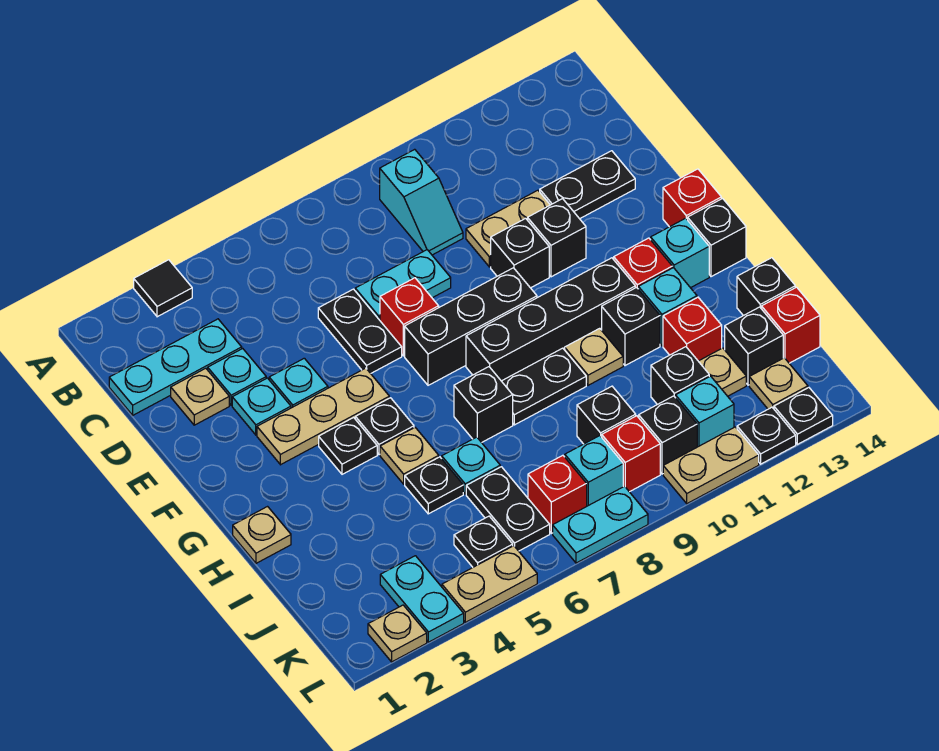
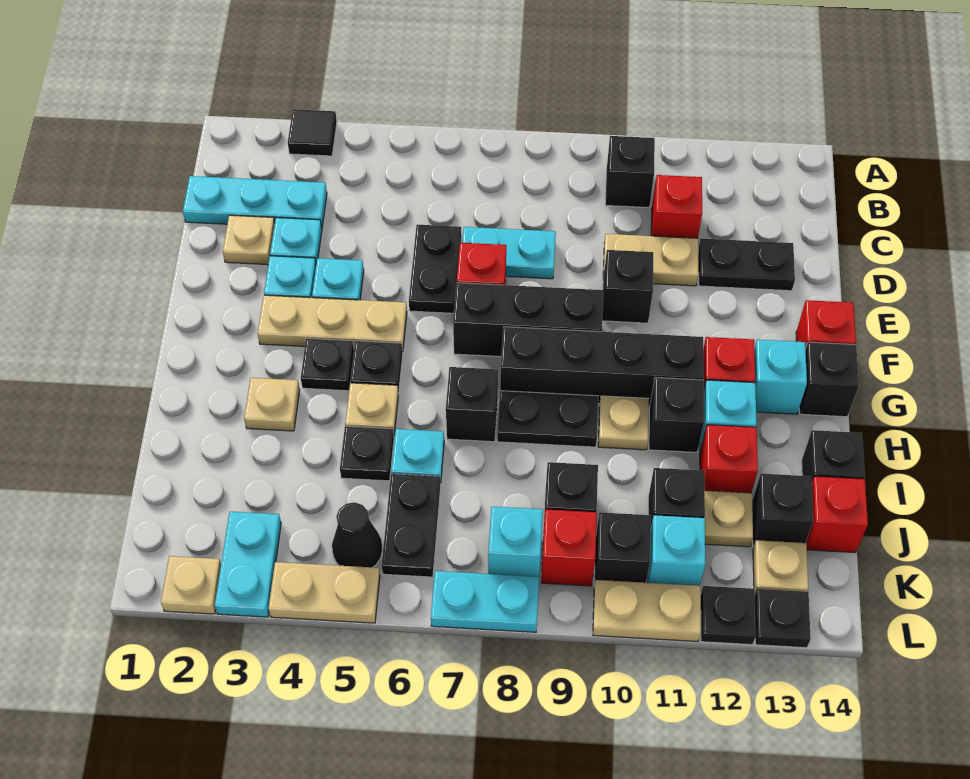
cyan 1x2 slope [380,149,463,255] -> none
black 1x1 brick [528,199,586,277] -> black 1x1 brick moved to [605,136,655,208]
tan 1x1 plate [233,507,291,563] -> tan 1x1 plate moved to [244,378,300,431]
black 1x1 plate [454,516,513,567] -> black 1x1 cone [332,502,382,567]
red 1x1 brick [528,455,587,533] -> red 1x1 brick moved to [651,175,702,238]

